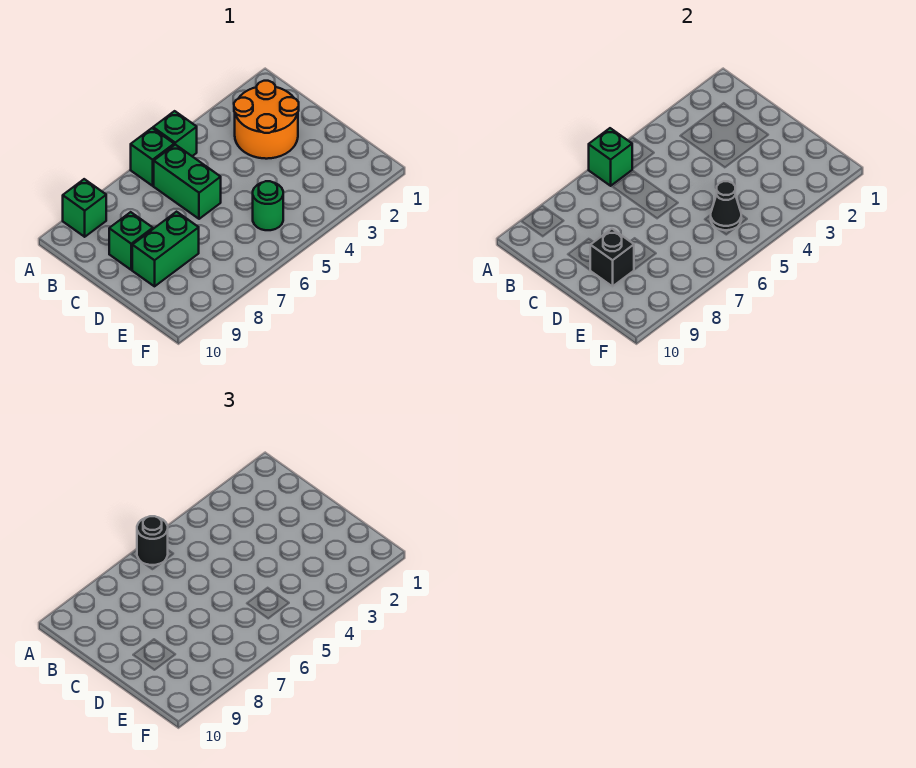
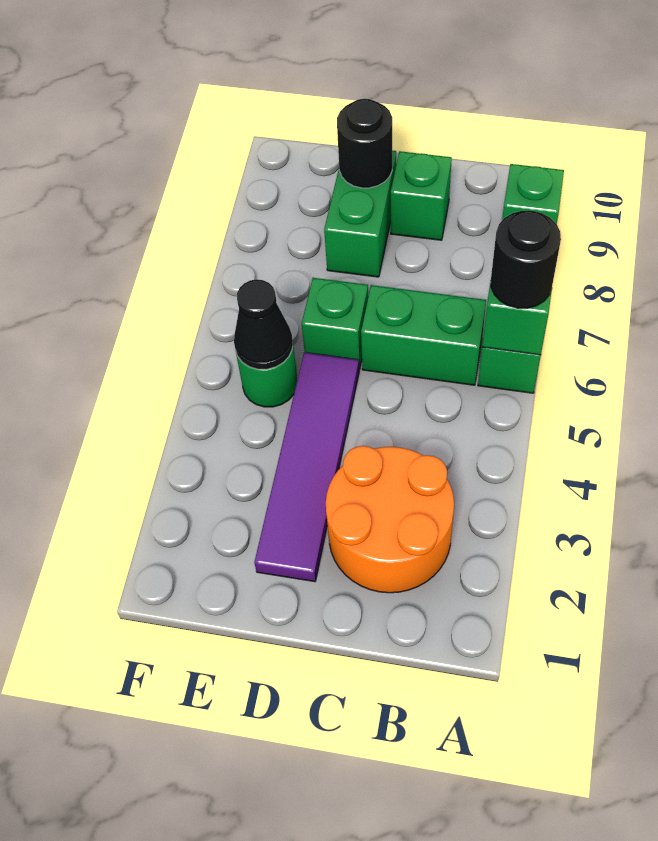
green 1x1 brick [153,111,197,156] -> green 1x1 brick moved to [302,278,368,369]
none -> purple 1x4 tile [254,352,359,582]
black 1x1 brick [590,229,634,286] -> black 1x1 round brick [337,99,392,188]

